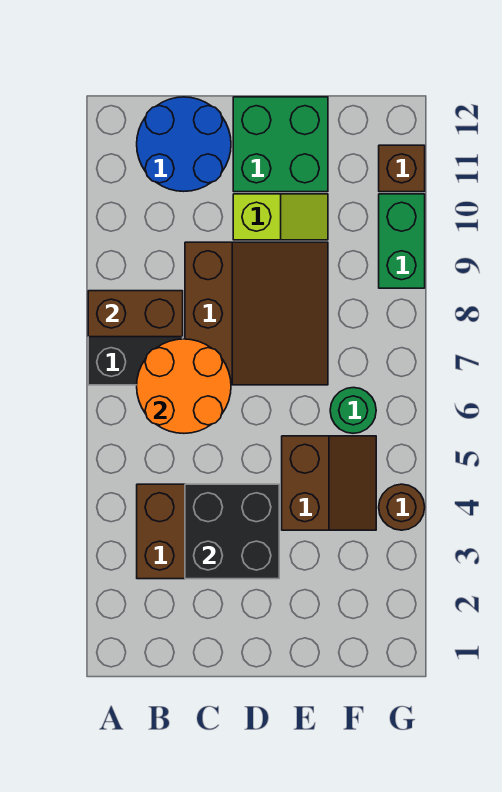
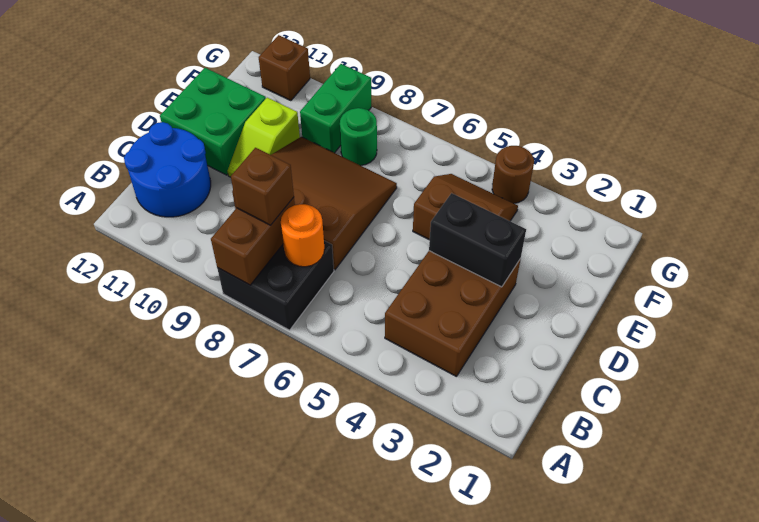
orange 2x2 round brick [137,339,231,433] -> orange 1x1 round brick [281,204,324,267]
none -> brown 1x1 brick [231,148,294,225]
black 2x2 brick [185,484,279,579] -> black 1x2 brick [429,193,526,287]
lime 1x2 slope [233,194,328,240] -> lime 1x2 slope turned to [227,98,300,177]
green 1x1 round brick [330,387,376,433] -> green 1x1 round brick moved to [340,108,377,166]
green 1x2 brick [379,194,425,288] -> green 1x2 brick turned to [300,64,371,153]

